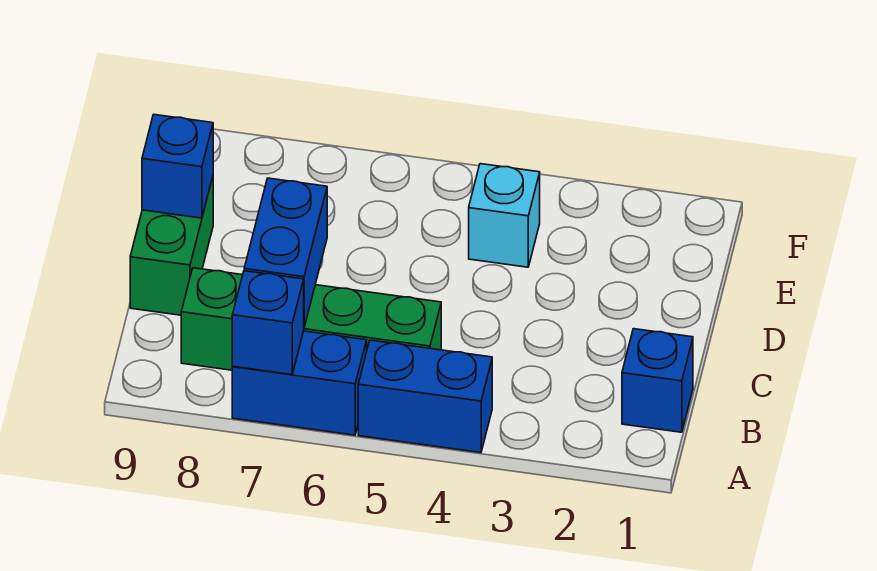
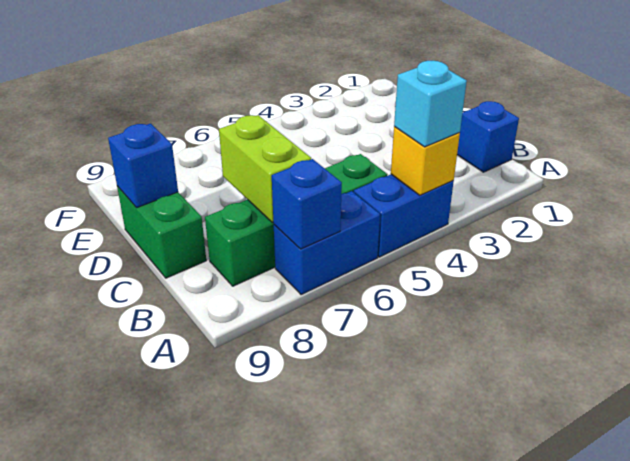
none -> yellow 1x1 brick [391,127,460,195]
blue 1x2 brick [244,178,327,327] -> lime 1x2 brick [219,115,311,222]
cyan 1x1 brick [469,164,540,267] -> cyan 1x1 brick moved to [394,61,467,147]

